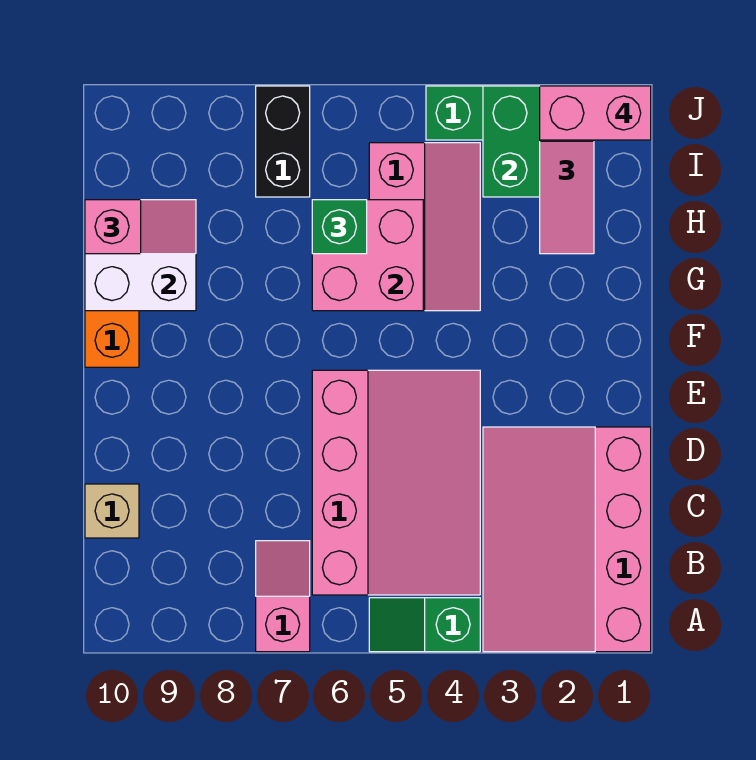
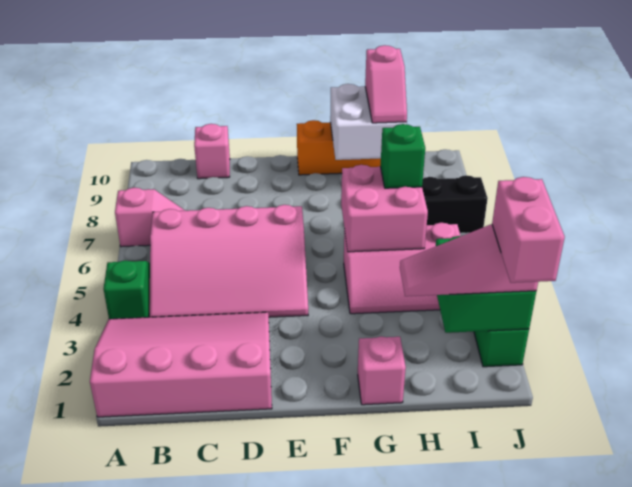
tan 1x1 brick [85,484,139,538] -> pink 1x1 brick [194,124,230,179]
none -> pink 1x1 brick [358,337,406,405]

